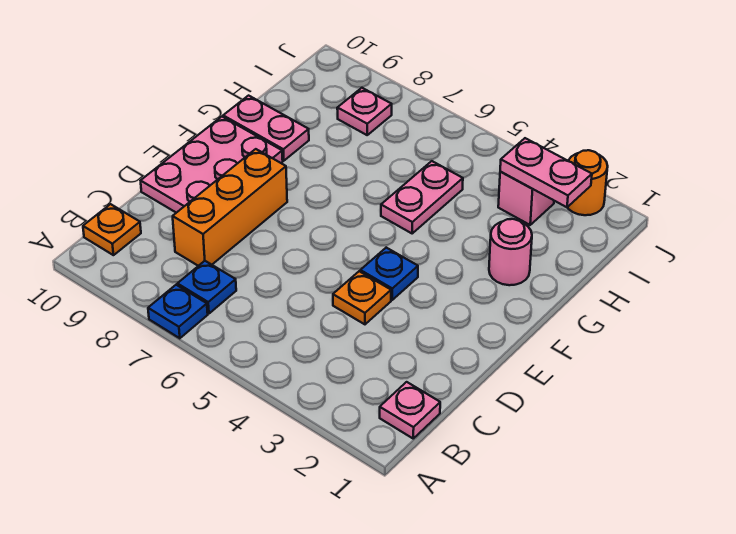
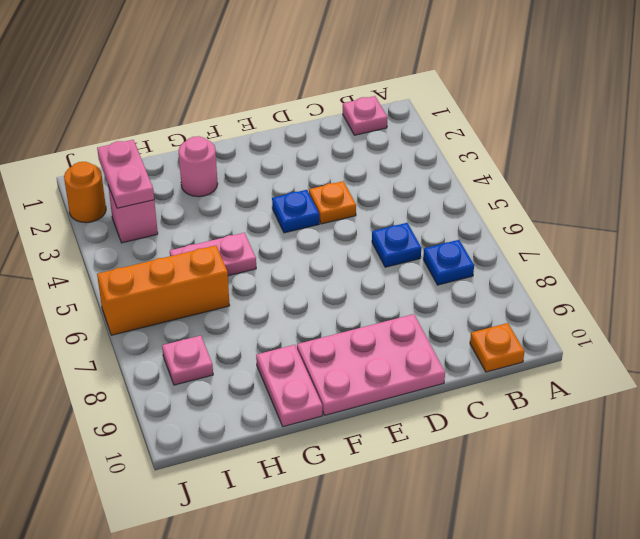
blue 1x1 plate [148,285,208,338] -> blue 1x1 plate moved to [372,223,421,267]
orange 1x3 brick [173,149,287,266] -> orange 1x3 brick moved to [97,245,230,335]

